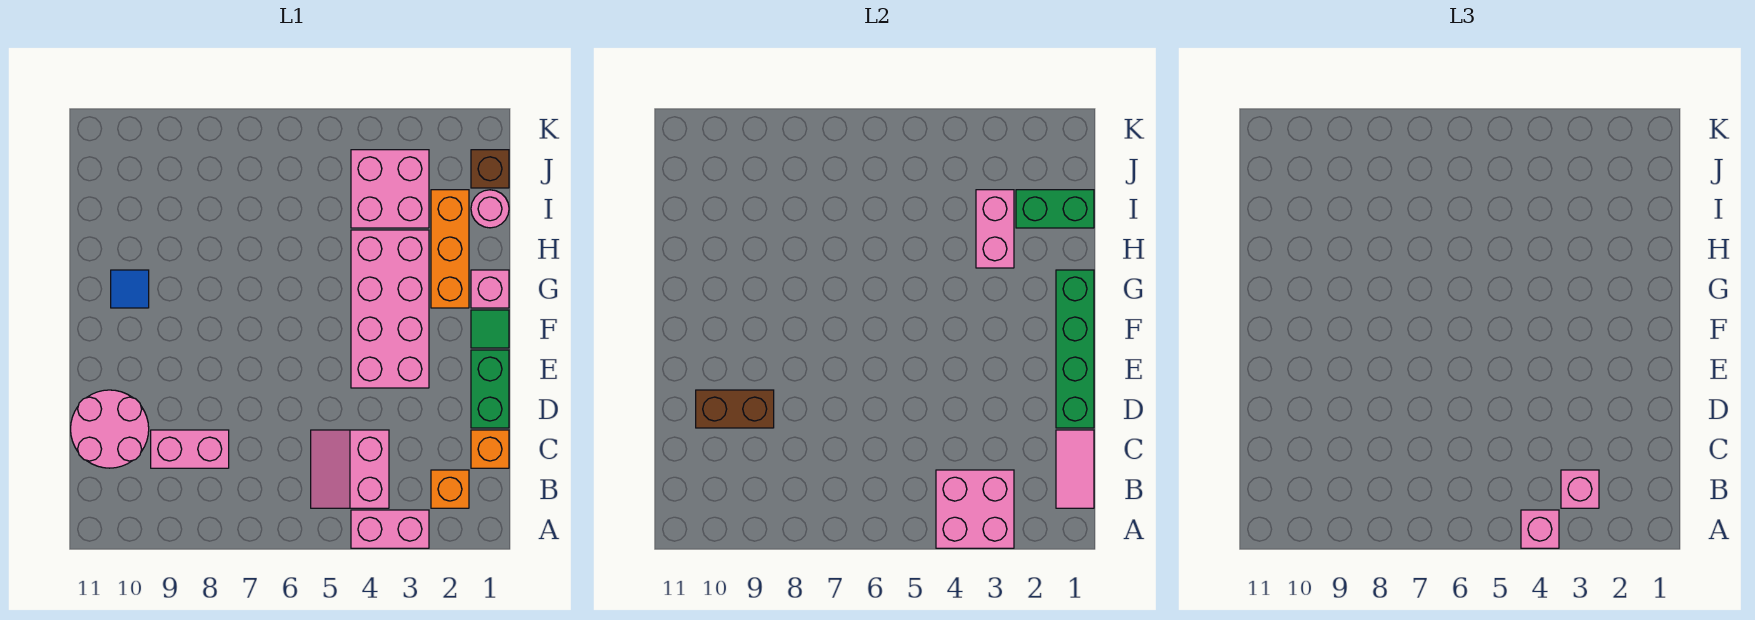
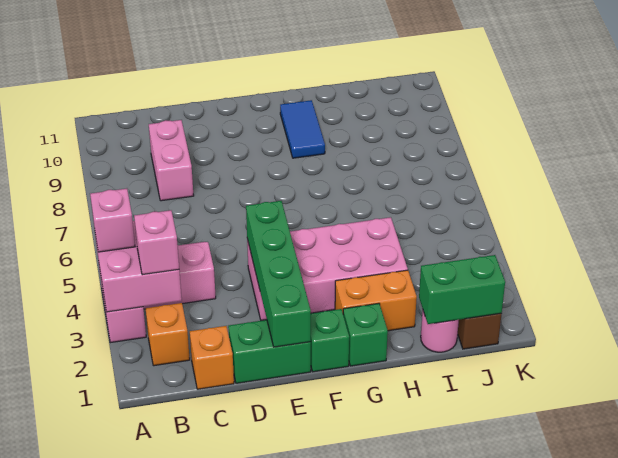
pink 1x2 tile [1056,430,1094,508] -> none
pink 2x2 round brick [71,390,149,468] -> none
green 1x4 brick [1056,270,1094,428] -> green 1x4 brick turned to [246,201,311,347]
brown 1x2 brick [696,390,774,428] -> none
green 1x1 tile [471,310,509,348] -> green 1x1 brick [311,309,349,372]
pink 1x1 brick [471,270,509,308] -> green 1x1 brick [343,303,388,366]
orange 1x3 brick [431,190,469,308] -> orange 1x2 brick [335,270,417,331]
blue 1x1 tile [111,270,149,308] -> blue 1x2 tile [280,100,325,158]
pink 1x2 brick [976,190,1014,268] -> none
green 1x2 brick [1016,190,1094,228] -> green 1x2 brick turned to [419,255,505,324]
pink 2x2 brick [351,150,429,228] -> none

